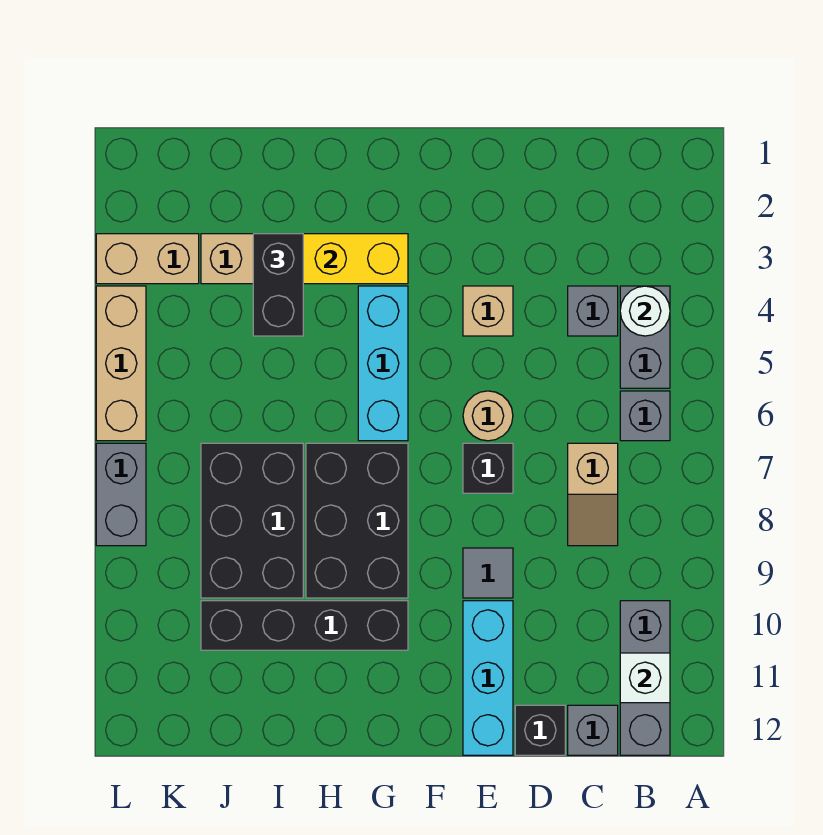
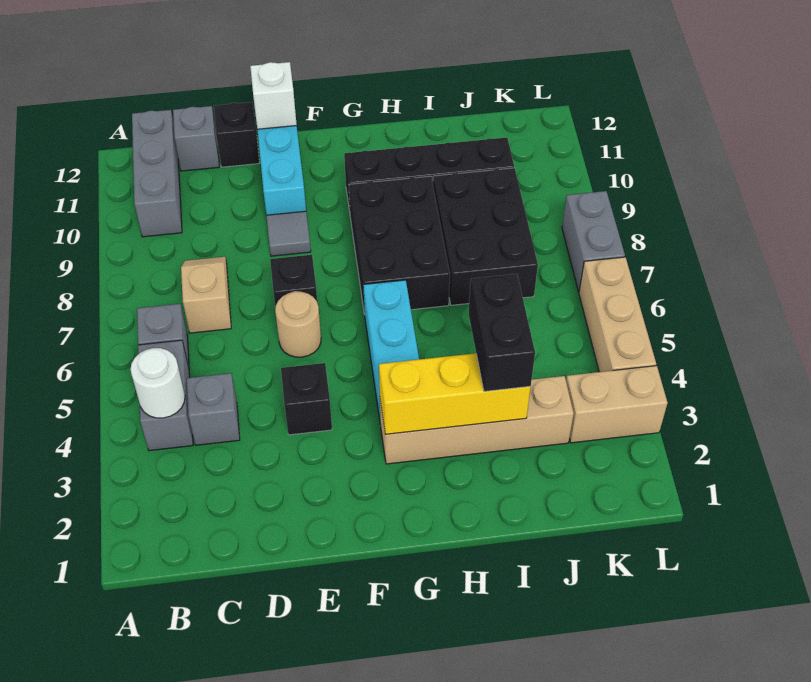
white 1x1 brick [620,653,670,703] -> white 1x1 brick moved to [250,62,297,129]
tan 1x1 brick [463,286,513,336] -> black 1x1 brick [281,363,332,435]

